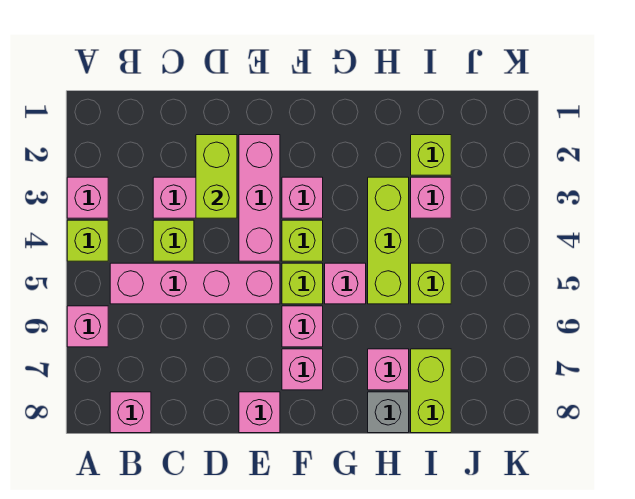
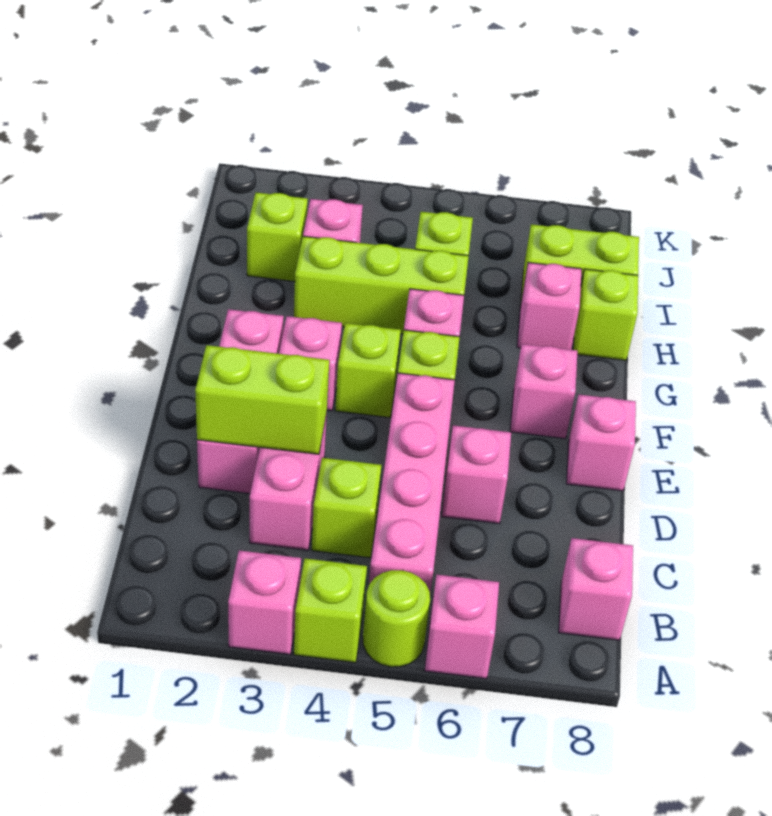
none -> lime 1x1 round brick [363,570,430,667]
pink 1x3 brick [239,135,280,261] -> pink 1x3 brick turned to [197,309,284,494]
pink 1x1 brick [282,306,323,347] -> pink 1x1 brick moved to [442,425,511,524]
grey 1x1 brick [368,392,409,433] -> lime 1x1 brick [573,269,638,360]

